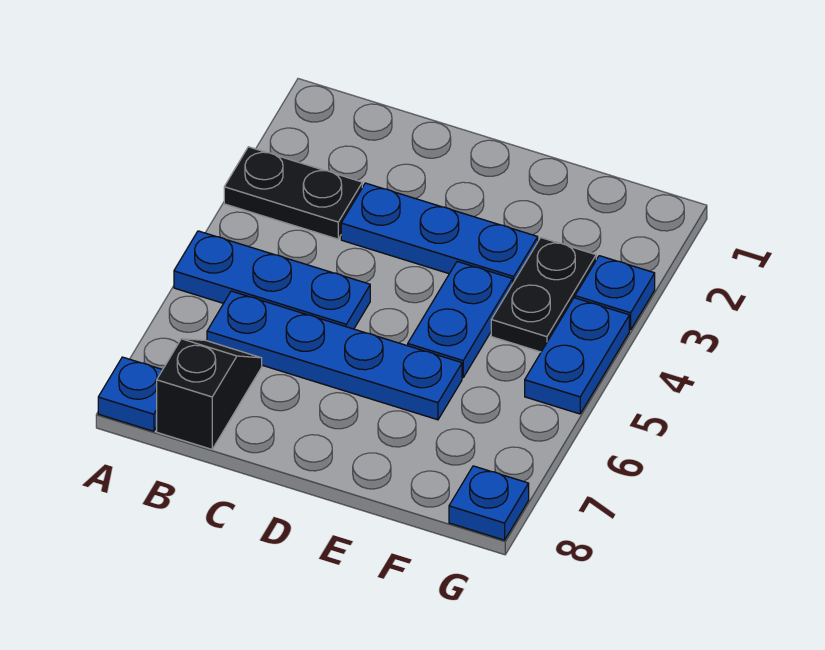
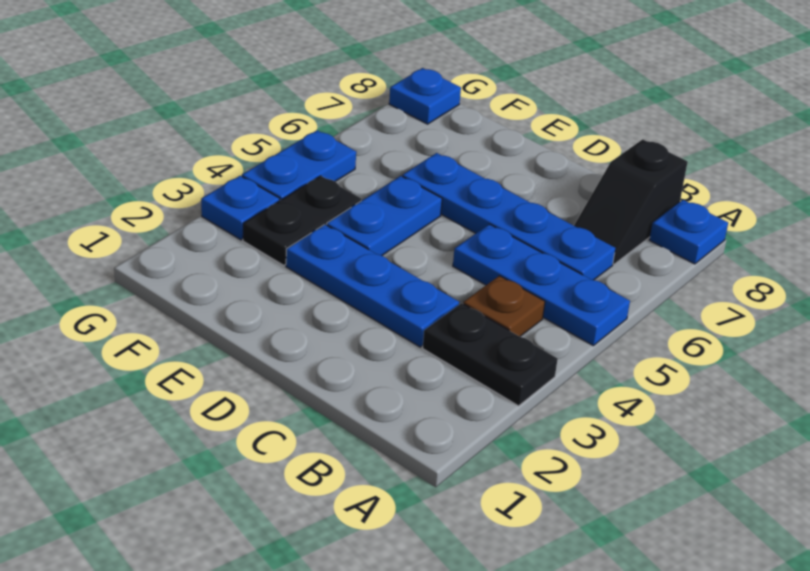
none -> brown 1x1 plate [463,276,545,337]

